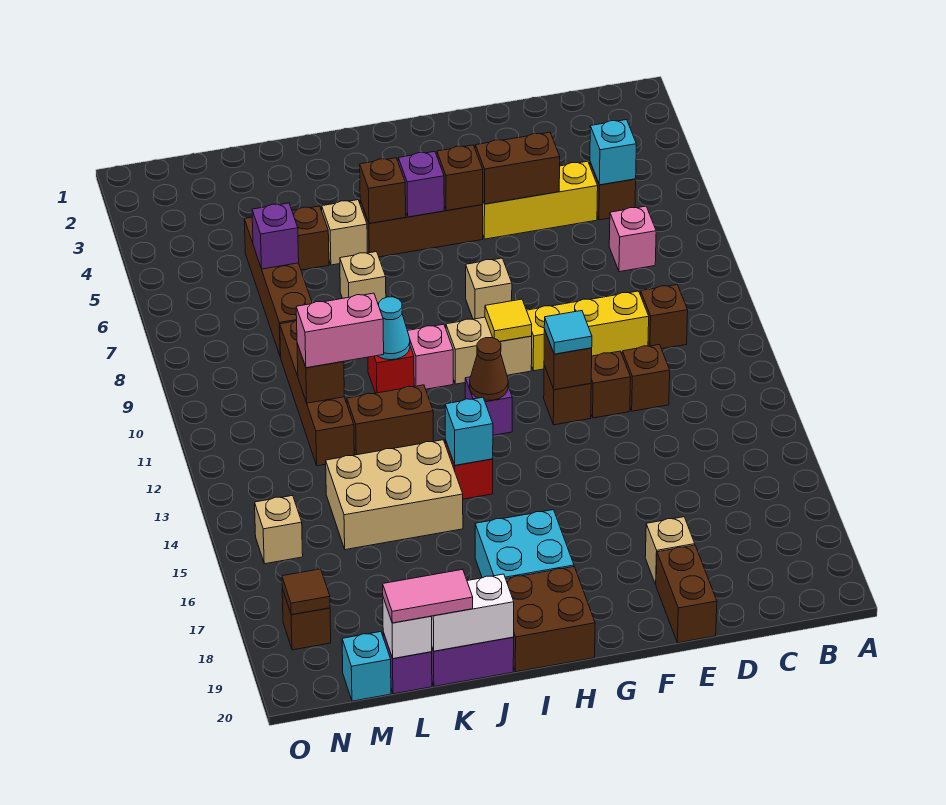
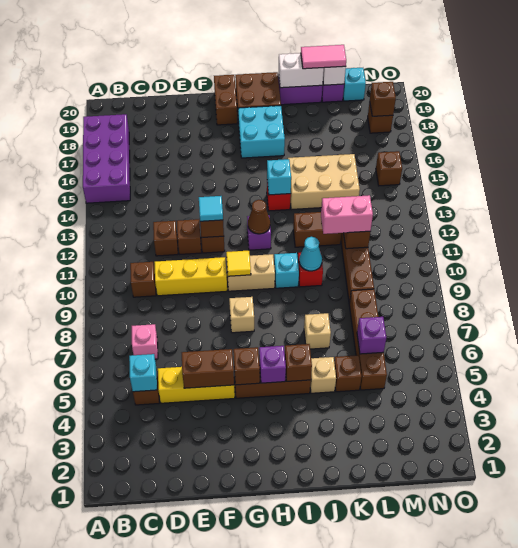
none -> purple 2x4 brick [83,114,130,203]
tan 1x1 brick [645,517,695,585] -> none
brown 1x2 brick [656,545,717,643] -> brown 1x2 brick moved to [214,75,237,125]
pink 1x1 brick [407,324,453,389] -> cyan 1x1 brick [274,253,299,288]
tan 1x1 brick [255,495,303,564] -> brown 1x1 brick [376,151,402,186]
brown 1x1 tile [282,569,330,615] -> brown 1x1 brick [370,82,396,116]

